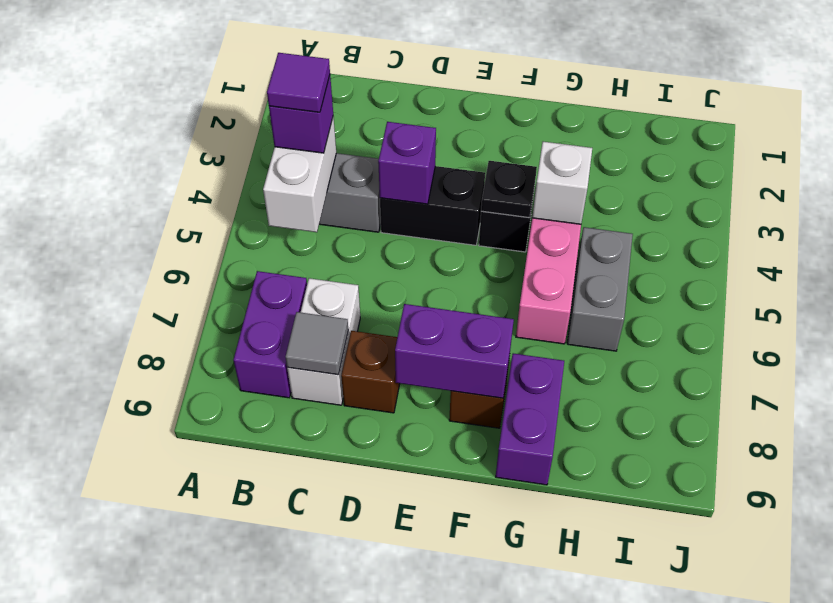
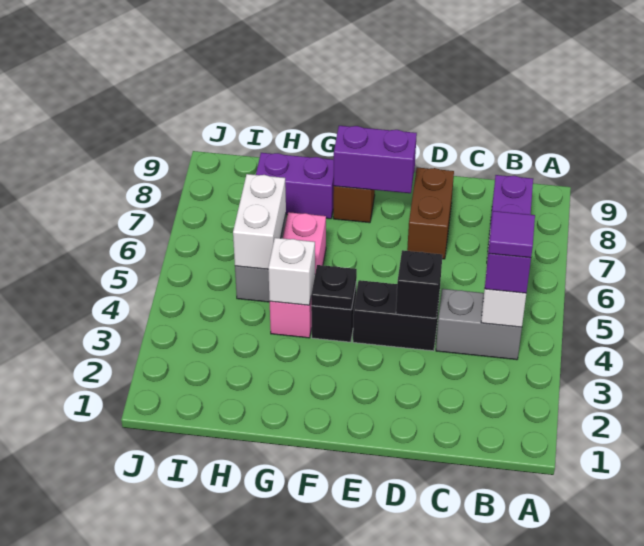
white 1x2 brick [287,278,360,405] -> white 1x2 brick moved to [233,174,286,269]
grey 1x1 tile [286,312,348,375] -> none
purple 1x1 brick [378,122,436,204] -> black 1x1 brick [396,250,442,318]
brown 1x1 brick [341,331,400,413] -> brown 1x2 brick [407,167,454,259]
purple 1x2 brick [496,353,564,485] -> purple 1x2 brick turned to [256,153,334,219]

